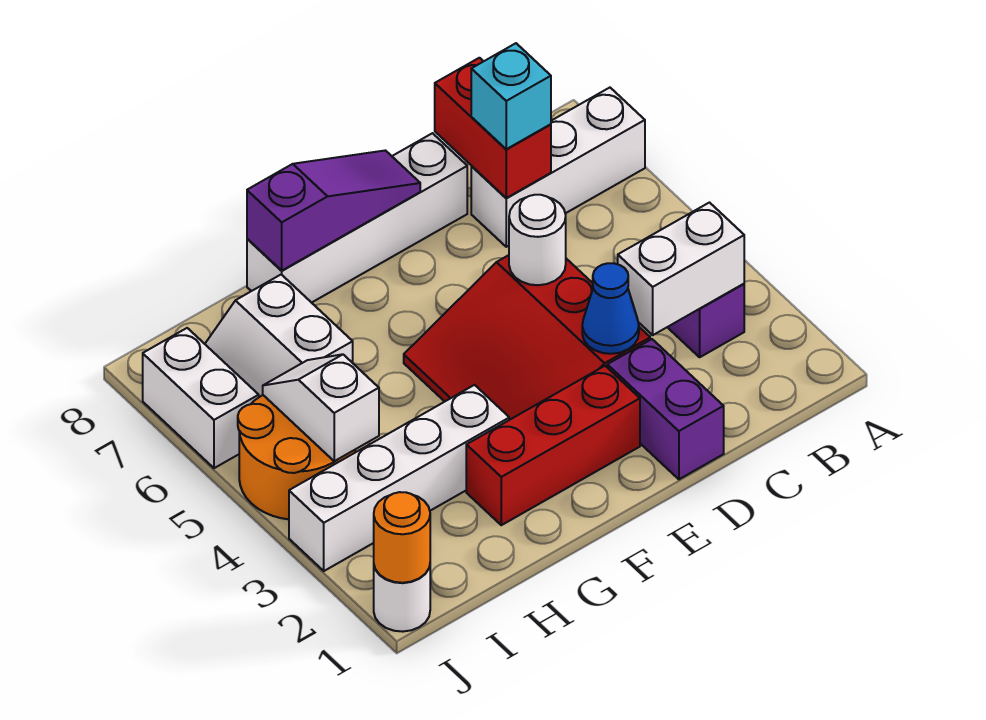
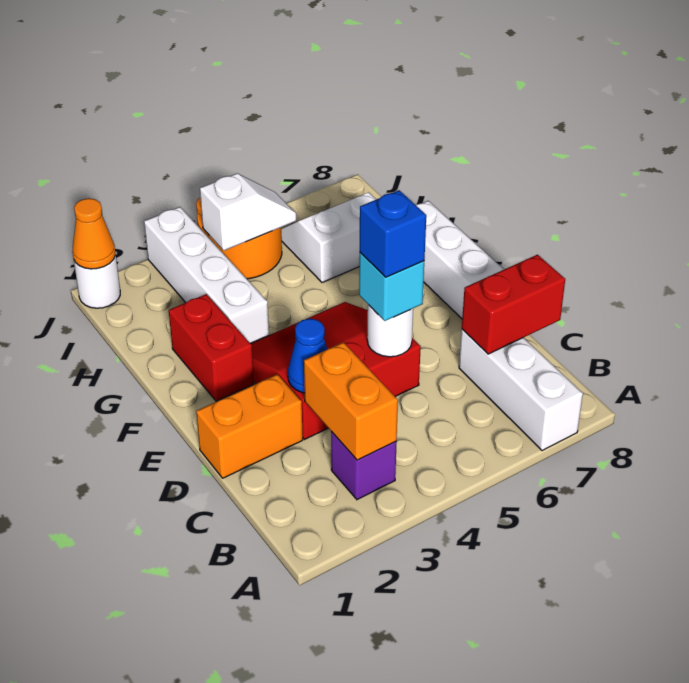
white 1x2 brick [618,203,744,335] -> orange 1x2 brick [304,342,398,460]
cyan 1x1 brick [471,43,551,149] -> cyan 1x1 brick moved to [359,253,424,321]
purple 1x2 brick [607,339,724,479] -> orange 1x2 brick [196,374,303,478]
none -> blue 1x1 brick [360,190,426,277]
red 1x3 brick [466,366,640,525] -> red 1x2 brick [169,294,254,401]
purple 1x3 slope [247,150,420,271] -> none
orange 1x1 round brick [374,492,430,583] -> orange 1x1 cone [72,198,115,269]
white 1x2 brick [143,328,259,468] -> none

